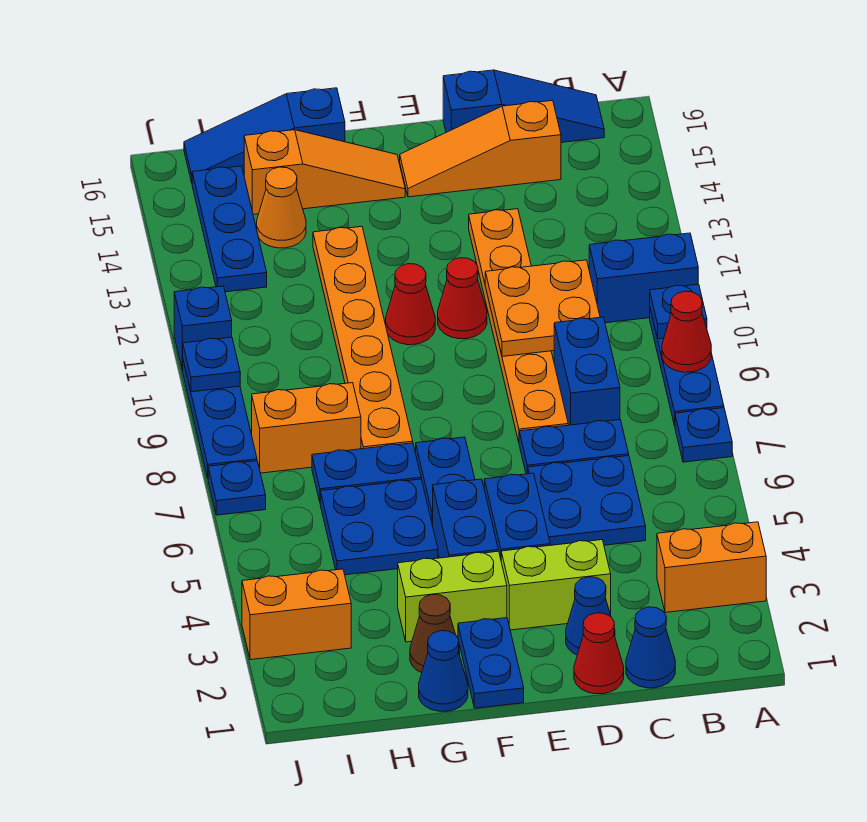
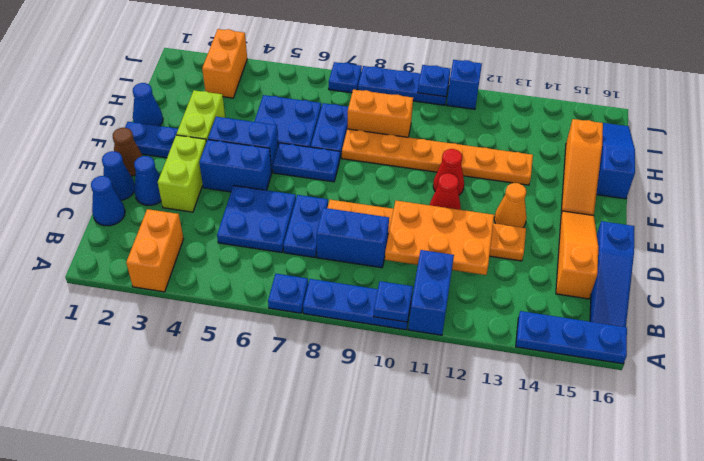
red 1x1 cone [662,291,711,372] -> none
orange 2x2 plate [485,260,600,356] -> orange 2x3 plate [385,201,494,275]
red 1x1 cone [574,613,624,694] -> blue 1x1 cone [102,151,135,200]
brown 1x1 cone [410,595,460,673] -> brown 1x1 cone moved to [113,128,143,176]
orange 1x2 brick [252,383,361,473] -> orange 1x2 brick turned to [347,89,413,137]
orange 1x1 cone [257,167,306,248] -> orange 1x1 cone moved to [494,183,527,227]
blue 1x3 plate [192,166,267,292] -> blue 1x3 plate moved to [516,311,627,364]

